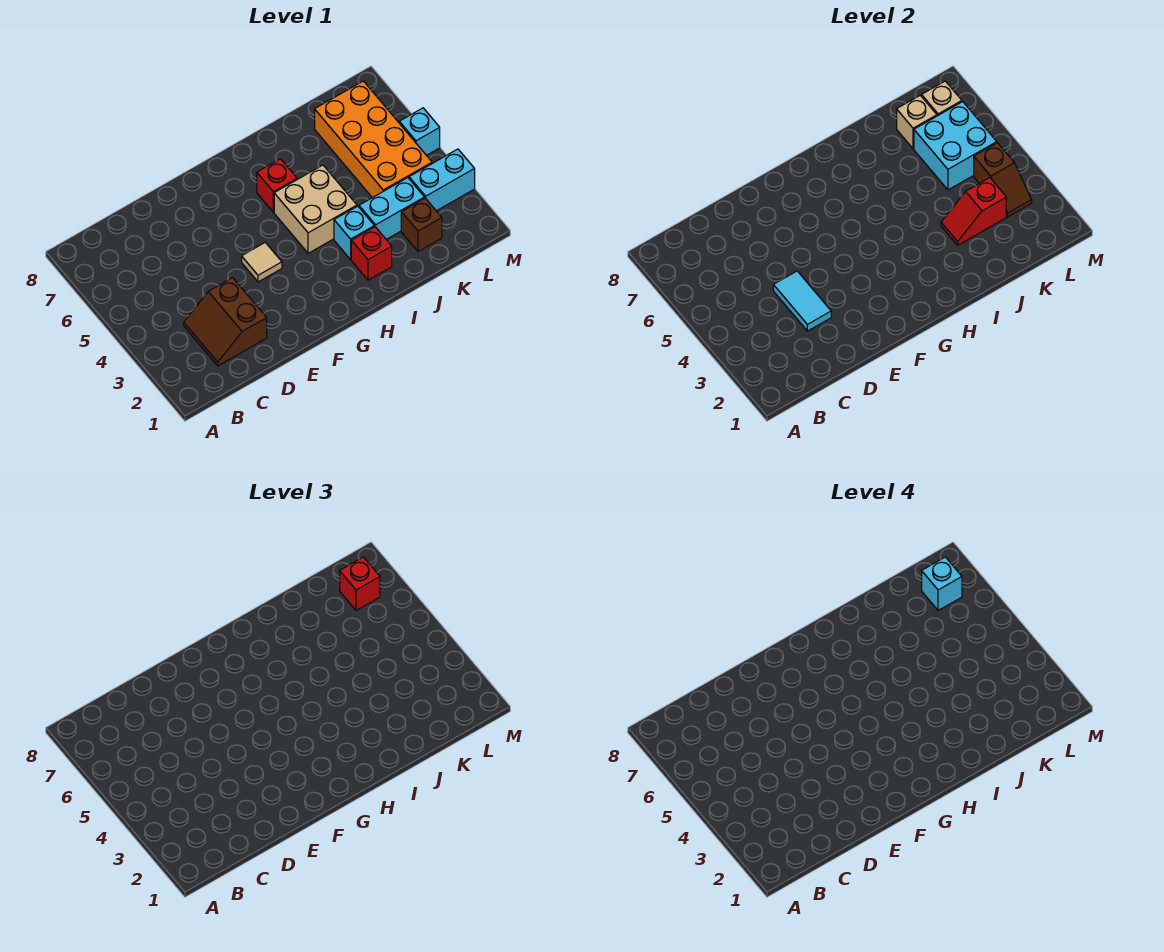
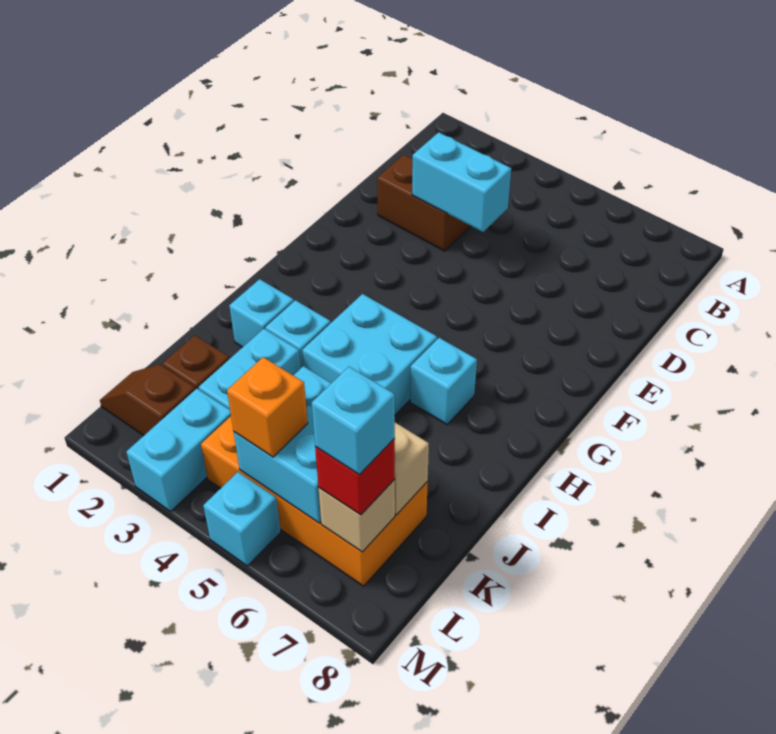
cyan 1x2 tile [773,271,831,331] -> cyan 1x2 brick [412,132,511,232]
tan 1x1 tile [242,242,282,282] -> none
tan 2x2 brick [274,165,357,253] -> cyan 2x2 brick [302,294,437,415]
red 1x1 brick [257,159,297,212] -> cyan 1x1 brick [410,338,477,424]
red 1x1 brick [351,227,392,280] -> cyan 1x1 brick [229,279,294,347]
red 1x2 slope [941,178,1006,245] -> none
brown 1x2 slope [974,143,1032,217] -> brown 1x2 slope moved to [100,364,195,436]
none -> orange 1x1 brick [227,357,308,457]

